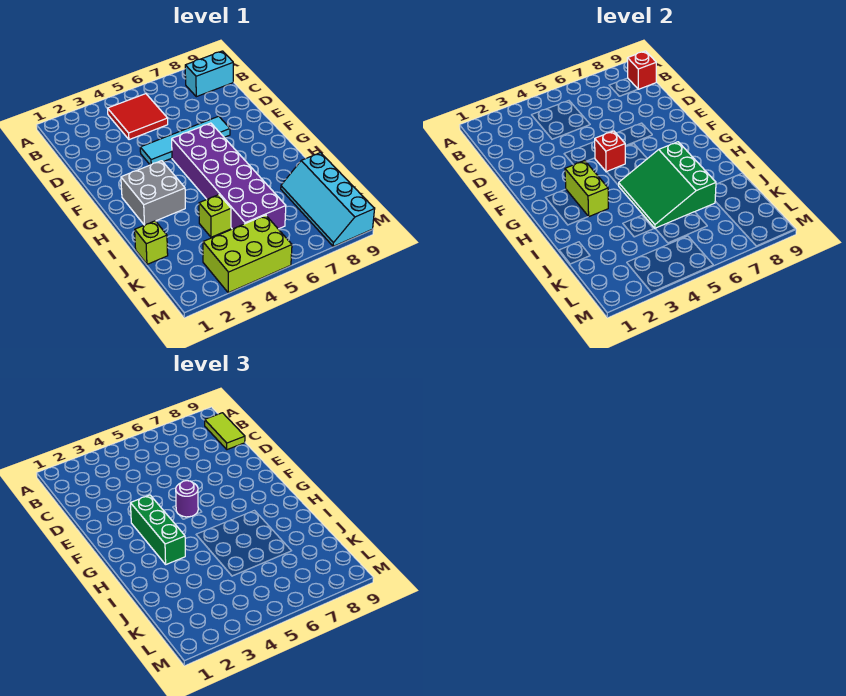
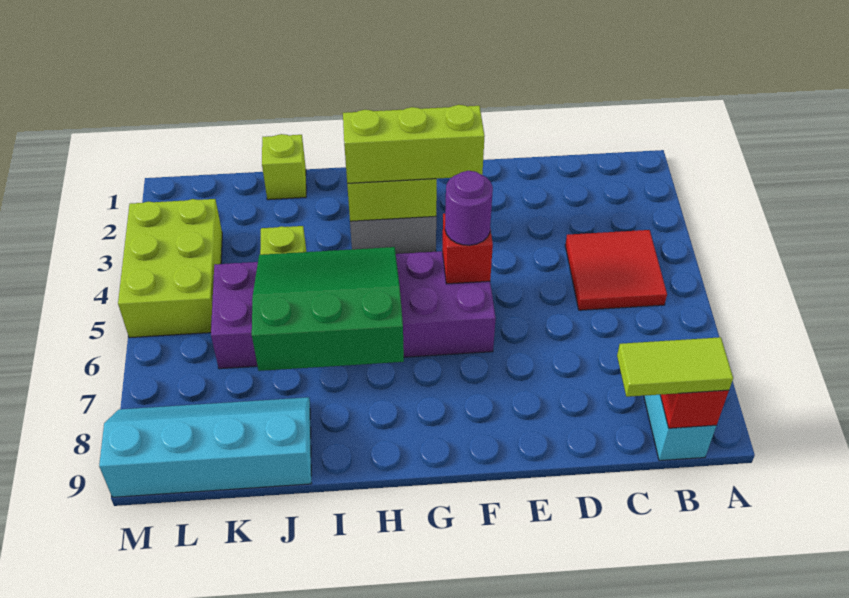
cyan 1x4 tile [140,116,230,165] -> none
green 1x3 brick [130,495,185,564] -> lime 1x3 brick [343,105,485,183]

